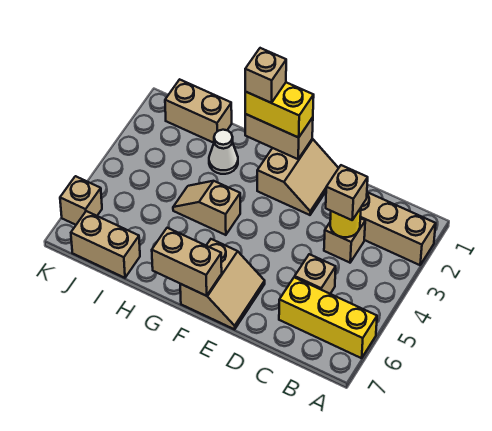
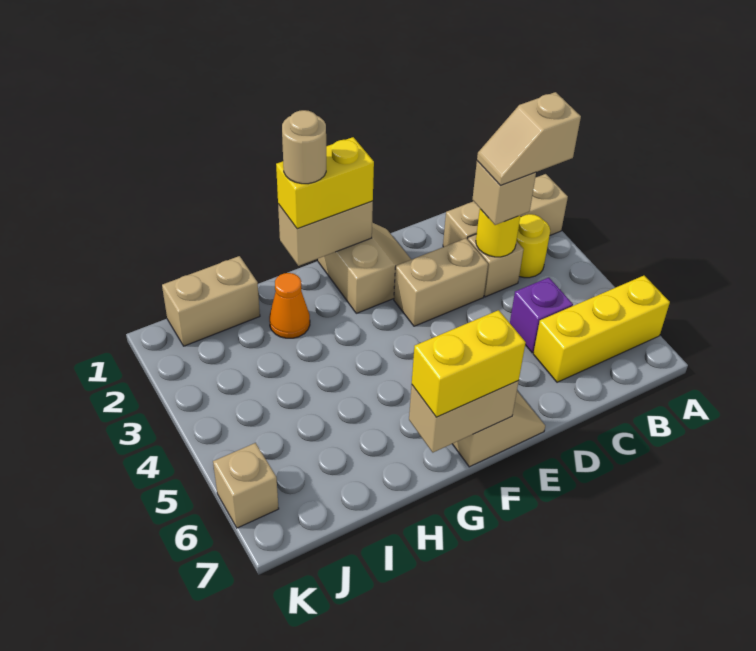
none -> yellow 1x1 round brick [517,214,550,278]
tan 1x1 brick [295,254,336,294] -> purple 1x1 brick [510,278,573,353]
none -> yellow 1x2 brick [412,310,526,417]
tan 1x1 brick [245,48,286,103] -> tan 1x1 round brick [282,110,326,184]
tan 1x2 slope [173,181,240,235] -> tan 1x2 slope moved to [477,92,581,185]
white 1x1 cone [209,130,238,174] -> orange 1x1 cone [269,273,310,338]
tan 1x2 brick [71,211,140,278] -> tan 1x2 brick moved to [394,238,488,326]

